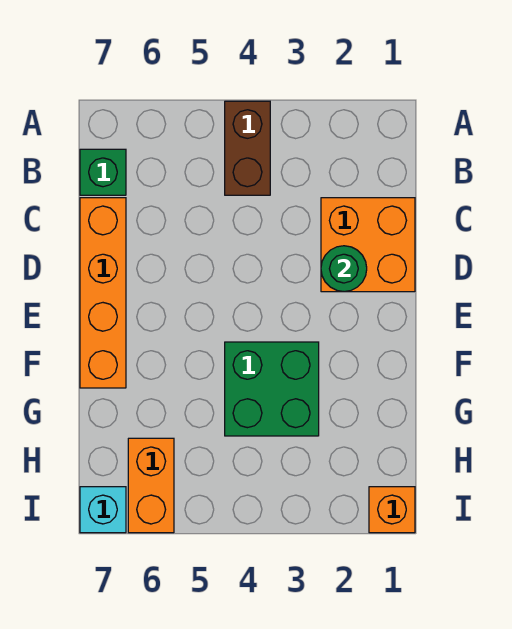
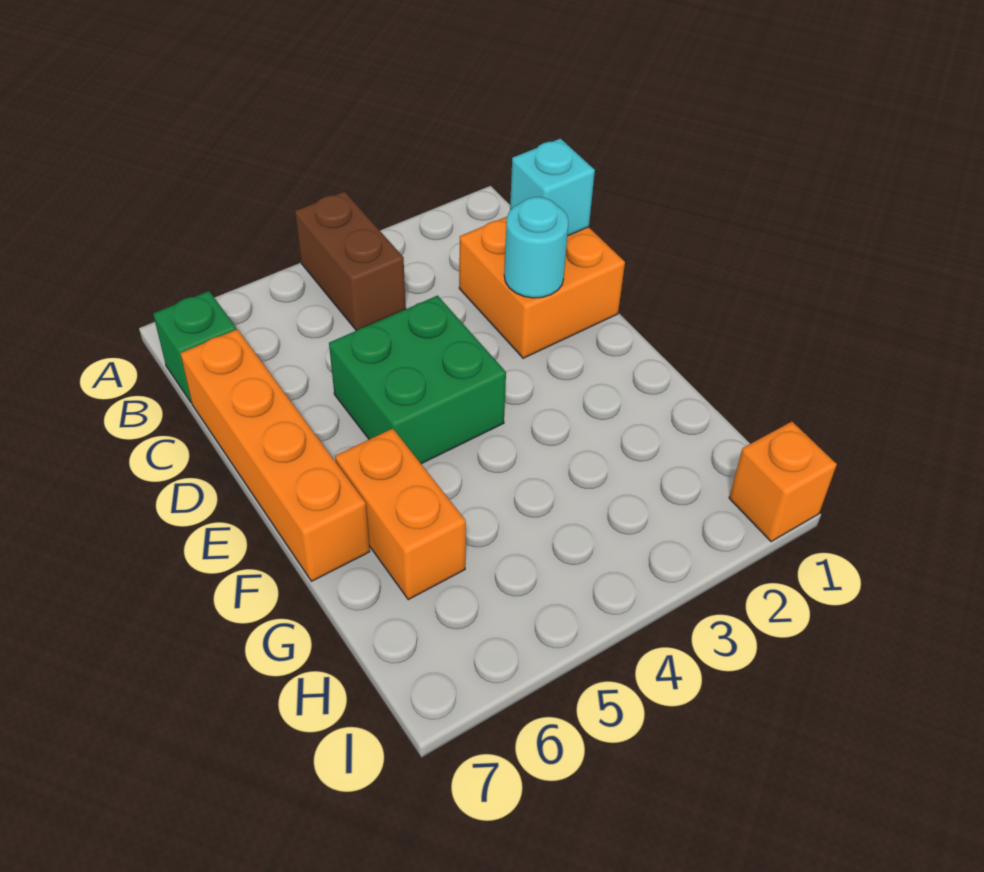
green 1x1 round brick [321,246,367,292] -> cyan 1x1 round brick [504,197,569,298]
green 2x2 brick [225,342,319,436] -> green 2x2 brick moved to [329,296,506,464]
orange 1x2 brick [128,438,174,533] -> orange 1x2 brick moved to [335,429,466,600]
cyan 1x1 brick [80,487,126,533] -> cyan 1x1 brick moved to [510,139,595,236]

